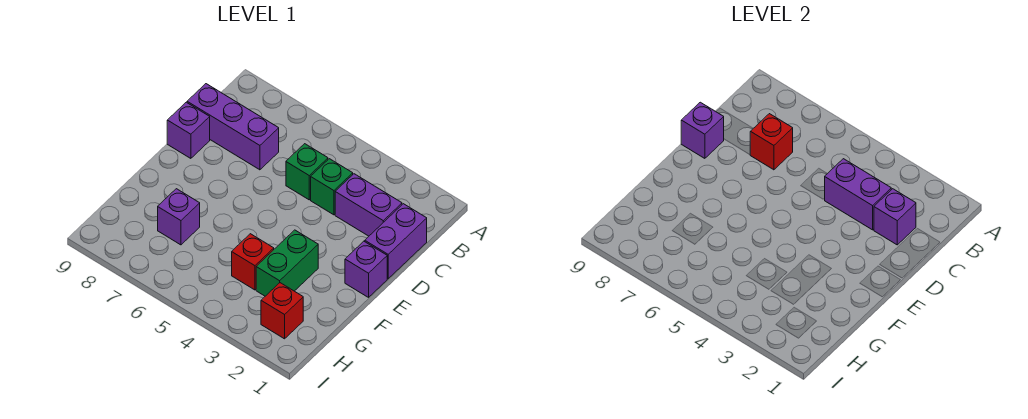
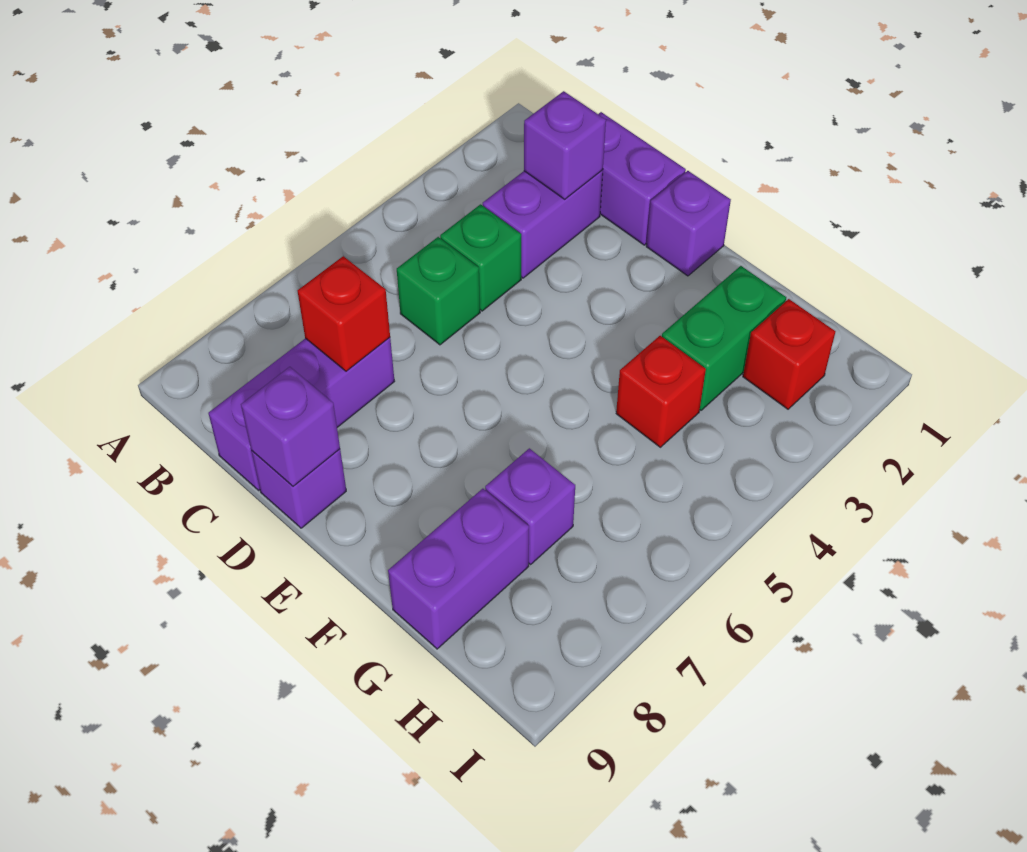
purple 1x2 brick [825,159,891,230] -> purple 1x2 brick moved to [388,489,529,649]
green 1x2 brick [256,230,318,296] -> green 1x2 brick turned to [662,266,786,410]

